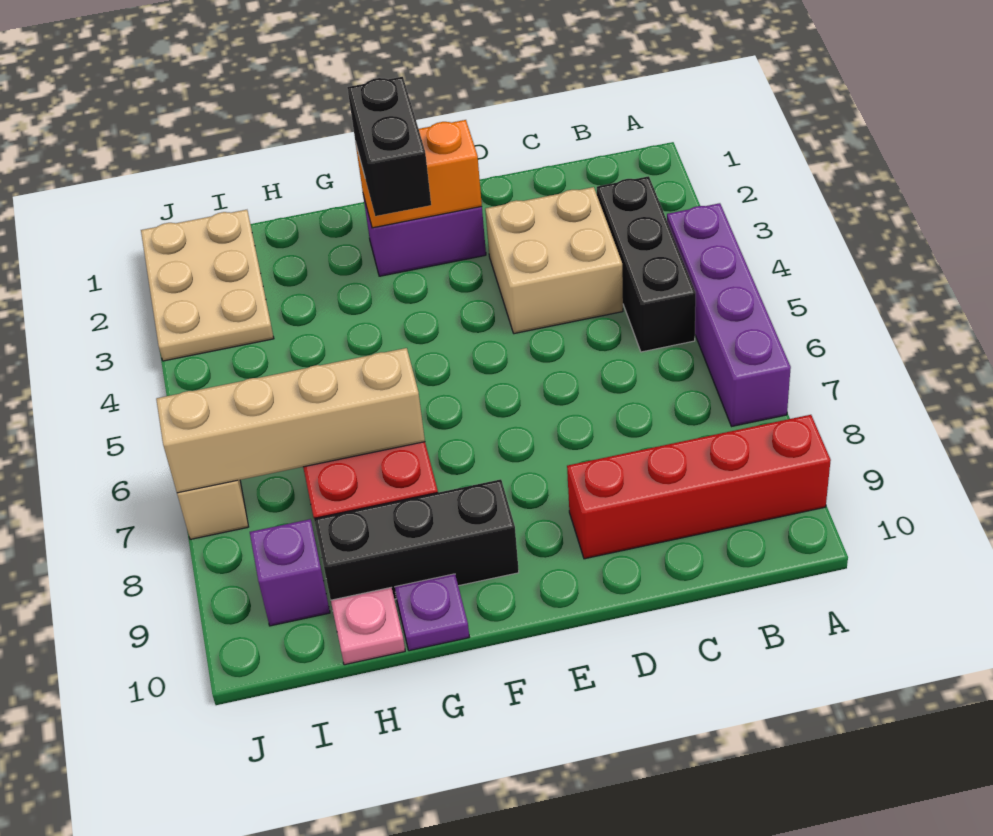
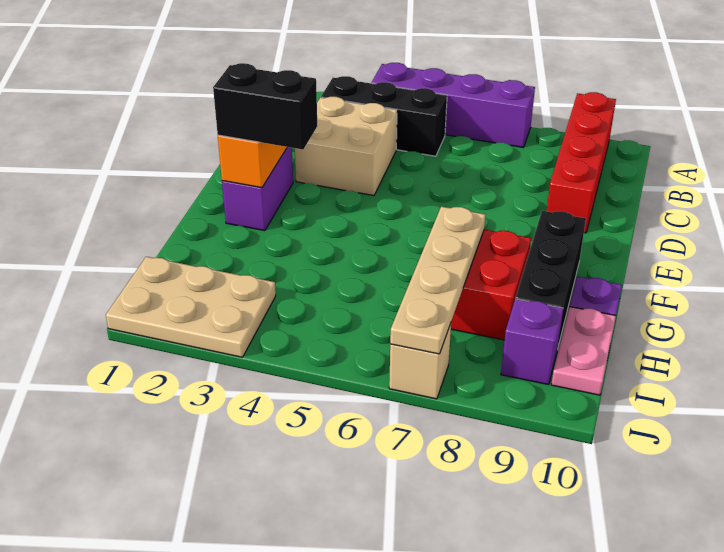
tan 1x4 brick [156,348,425,493] -> tan 1x4 plate [390,207,485,354]
pink 1x1 plate [331,588,405,665] -> pink 1x2 plate [551,307,616,395]

